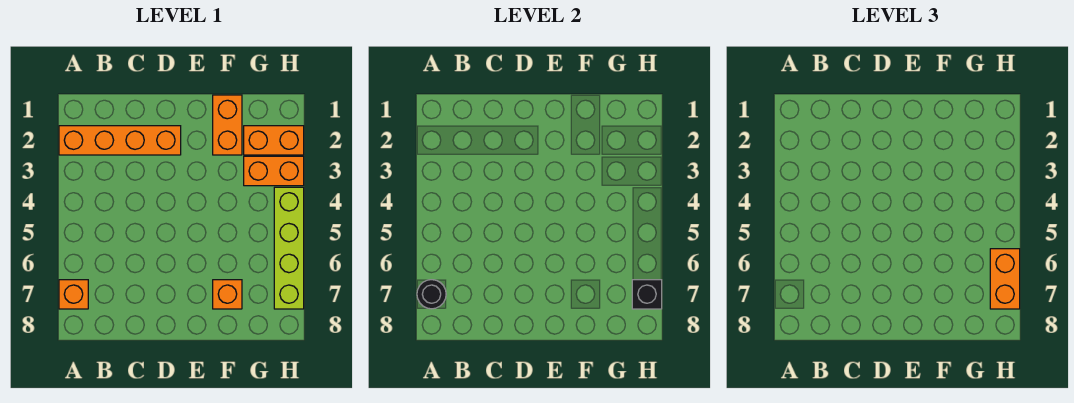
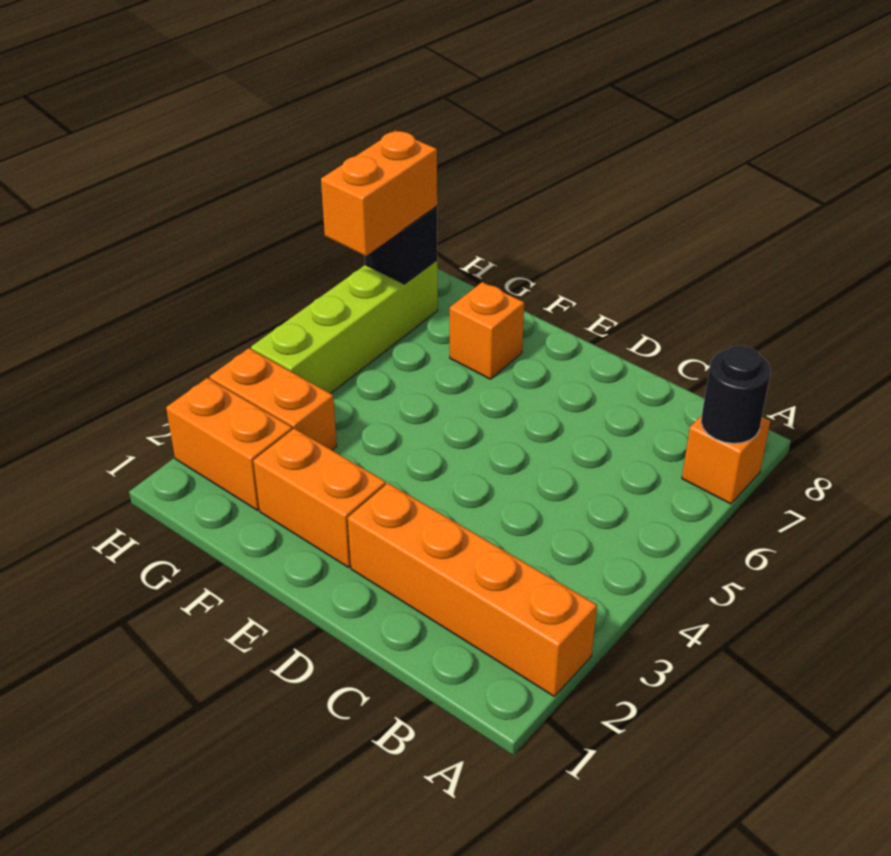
orange 1x2 brick [213,95,242,155] -> orange 1x2 brick turned to [253,428,386,567]

